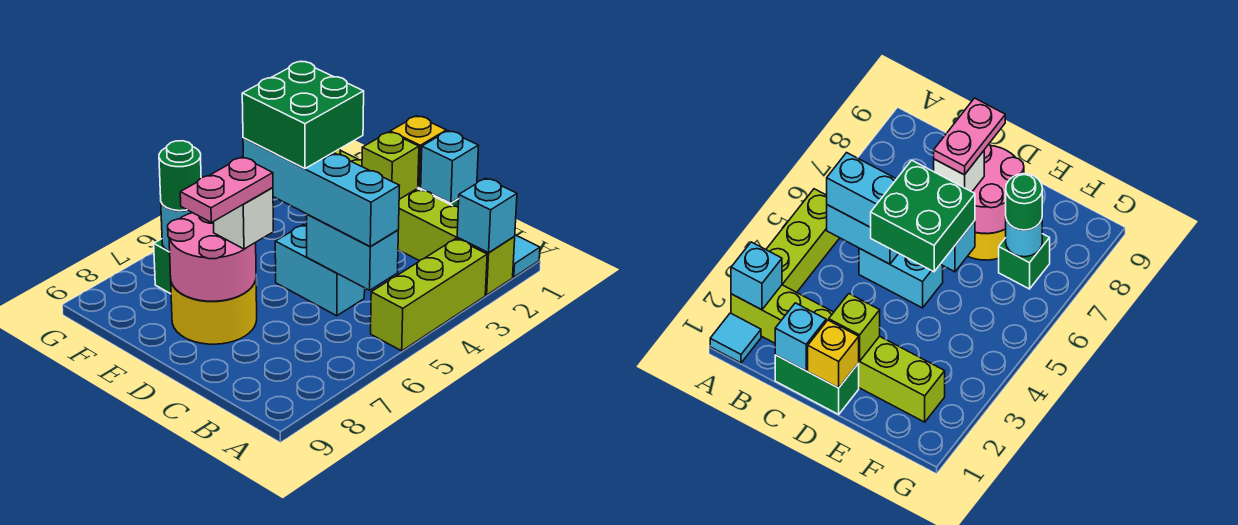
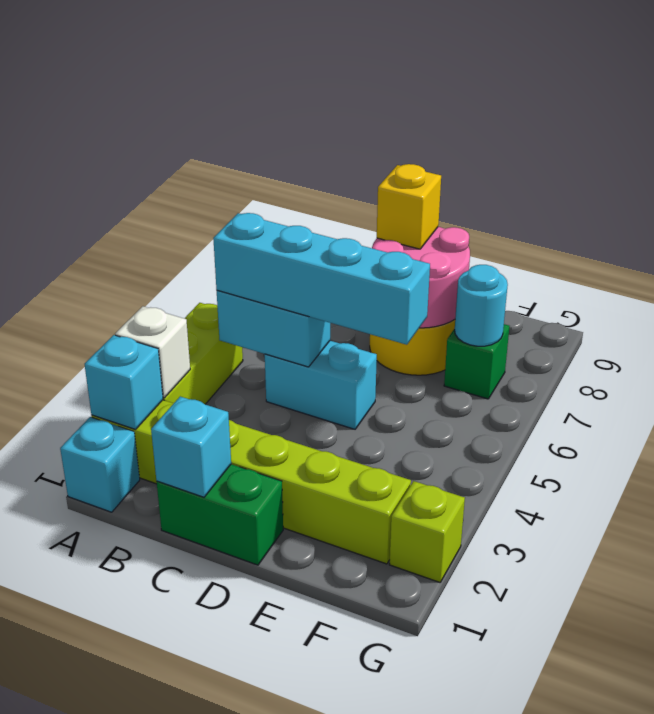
cyan 1x1 tile [513,235,540,277] -> cyan 1x1 brick [60,417,140,512]
yellow 1x1 brick [390,116,446,187] -> yellow 1x1 brick moved to [377,164,441,249]
lime 1x1 brick [362,132,419,199] -> lime 1x1 brick moved to [389,481,465,582]
green 2x2 brick [242,62,364,169] -> none
white 1x1 brick [214,188,273,249] -> white 1x1 brick moved to [115,306,190,398]
pink 1x2 plate [180,157,273,222] -> none
green 1x1 round brick [159,141,201,211] -> none

